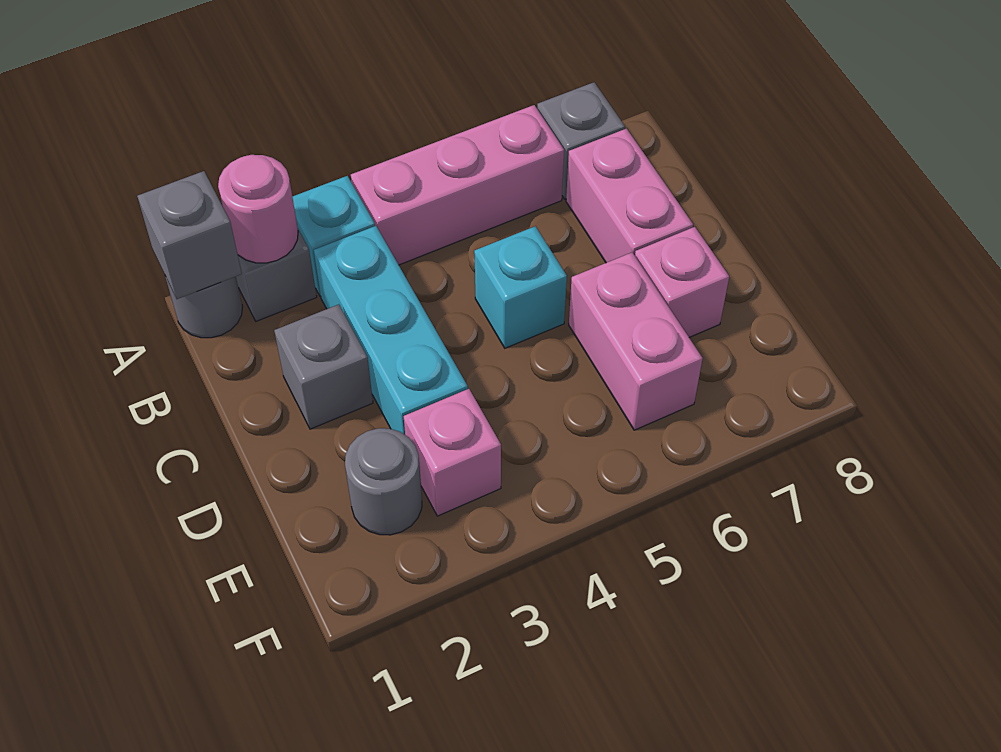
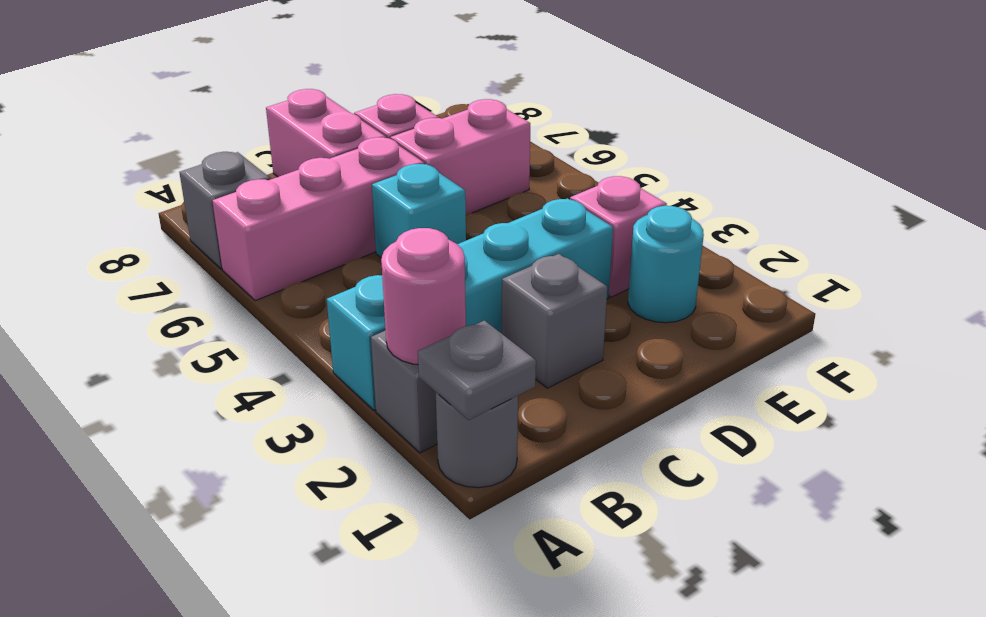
grey 1x1 brick [137,171,242,299] -> grey 1x1 plate [418,320,536,420]
pink 1x3 brick [351,105,564,265] -> pink 1x3 brick turned to [212,137,424,301]
pink 1x2 brick [566,129,693,263] -> pink 1x2 brick turned to [266,89,386,177]
grey 1x1 round brick [345,428,422,535] -> cyan 1x1 round brick [628,206,704,323]

